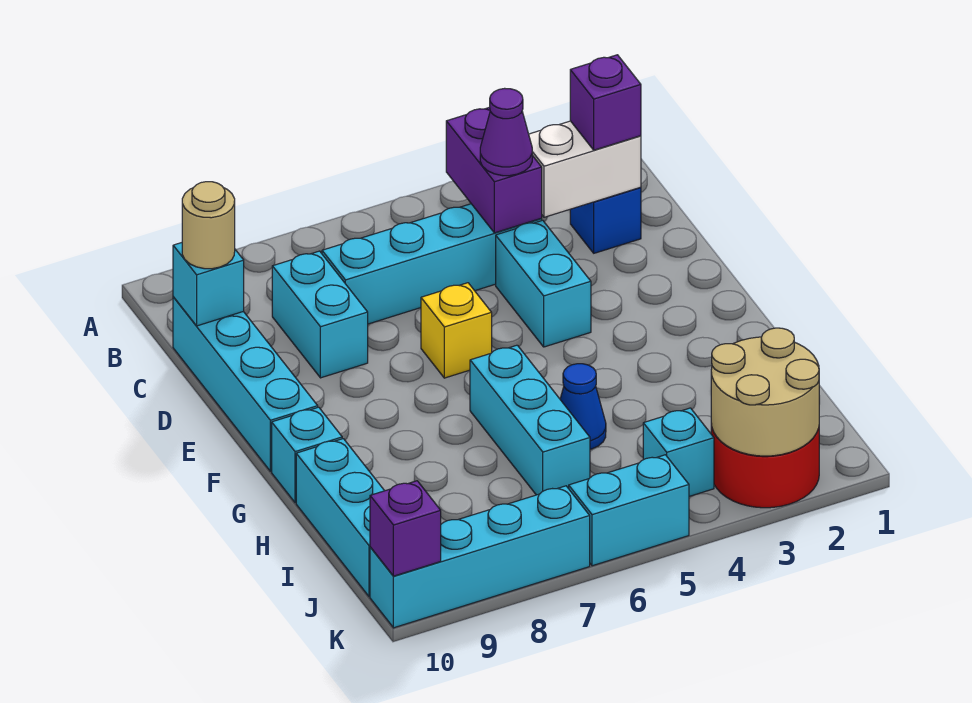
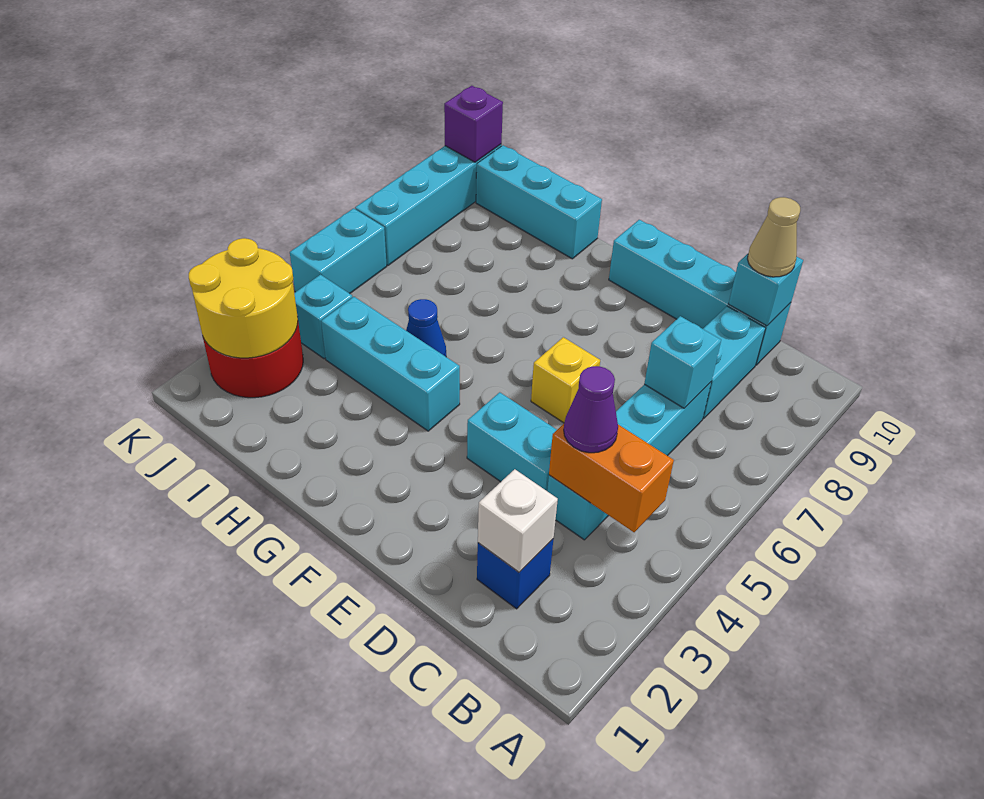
purple 1x2 brick [446,107,542,233] -> orange 1x2 brick [549,424,674,532]
white 1x2 brick [529,121,641,217] -> white 1x1 brick [478,469,558,572]
purple 1x1 brick [570,55,641,150] -> none
cyan 1x2 brick [272,251,368,378] -> cyan 1x2 brick turned to [703,306,766,419]
tan 1x1 round brick [182,182,235,269] -> tan 1x1 cone [748,197,800,277]
cyan 1x3 brick [470,345,590,495] -> cyan 1x3 brick moved to [321,297,460,431]
cyan 1x1 brick [272,407,342,503] -> cyan 1x1 brick moved to [644,316,721,408]
tan 2x2 round brick [711,328,819,456] -> yellow 2x2 round brick [189,238,298,358]

